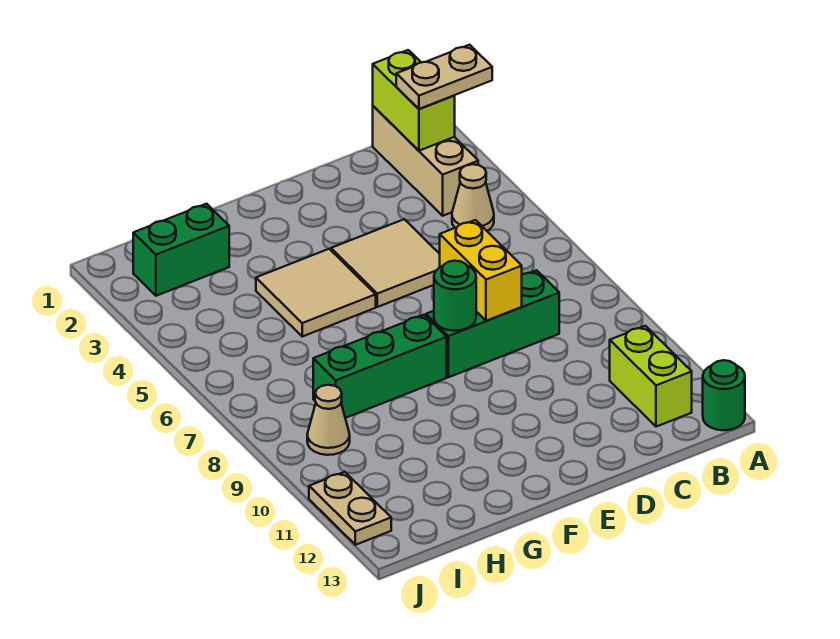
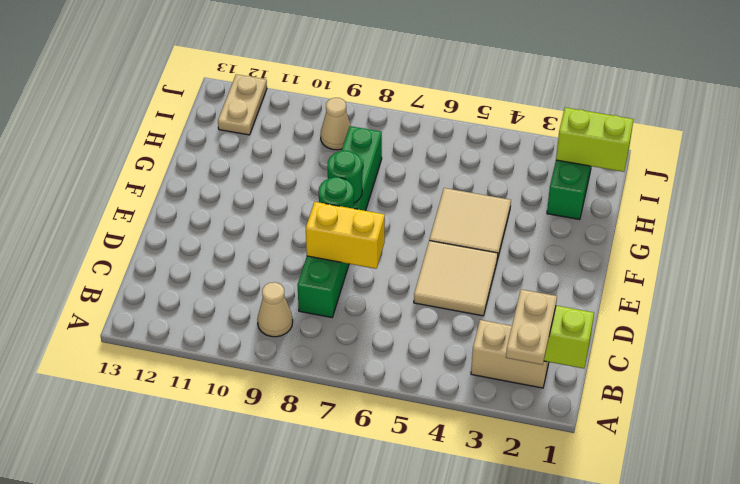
green 1x1 round brick [703,360,745,430] -> green 1x1 round brick moved to [328,151,362,203]
tan 1x3 brick [373,106,478,216] -> tan 1x2 brick [471,320,549,388]
tan 1x1 cone [452,164,494,231] -> tan 1x1 cone moved to [257,282,293,337]
lime 1x2 brick [610,326,692,427] -> lime 1x2 brick moved to [556,108,634,172]
tan 1x2 plate [309,472,391,545] -> tan 1x2 plate turned to [218,74,267,135]

